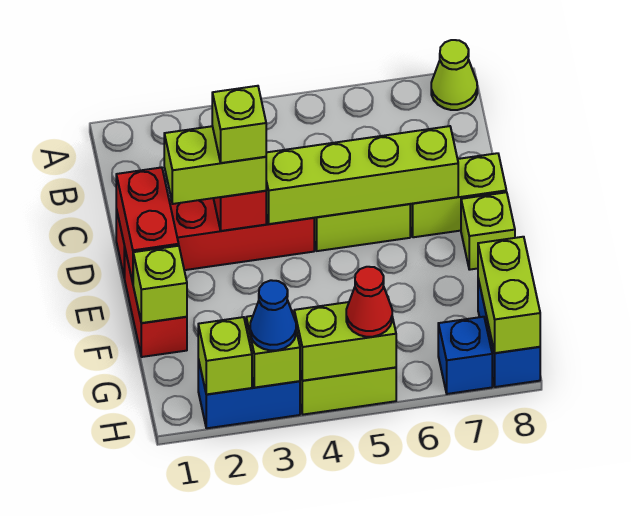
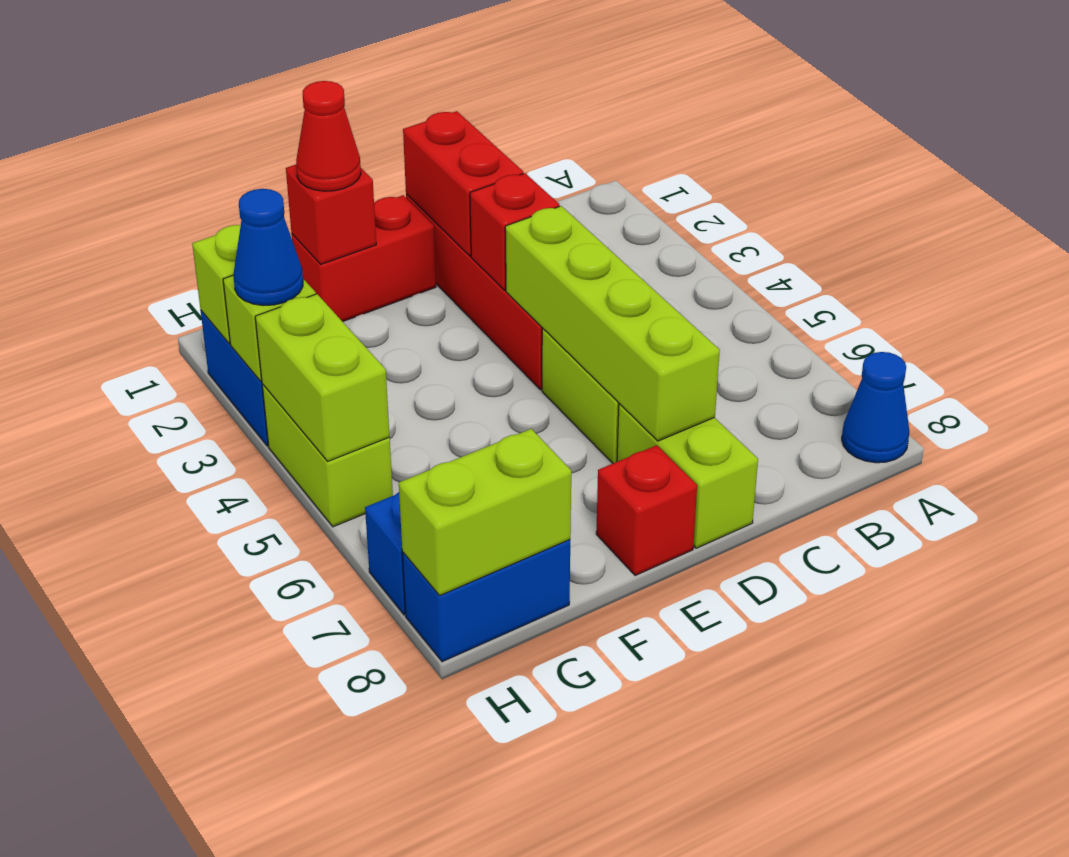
lime 1x1 cone [431,40,477,110] -> blue 1x1 cone [842,352,909,463]
red 1x2 brick [116,167,179,283] -> red 1x2 brick turned to [403,111,523,256]
lime 1x2 brick [164,126,266,204] -> none
lime 1x1 brick [212,86,266,163] -> none
lime 1x1 brick [461,192,515,270] -> red 1x1 brick [596,445,697,576]
lime 1x1 brick [133,246,187,323] -> red 1x1 brick [286,165,376,264]
red 1x1 cone [346,267,392,337] -> red 1x1 cone moved to [296,81,361,191]

